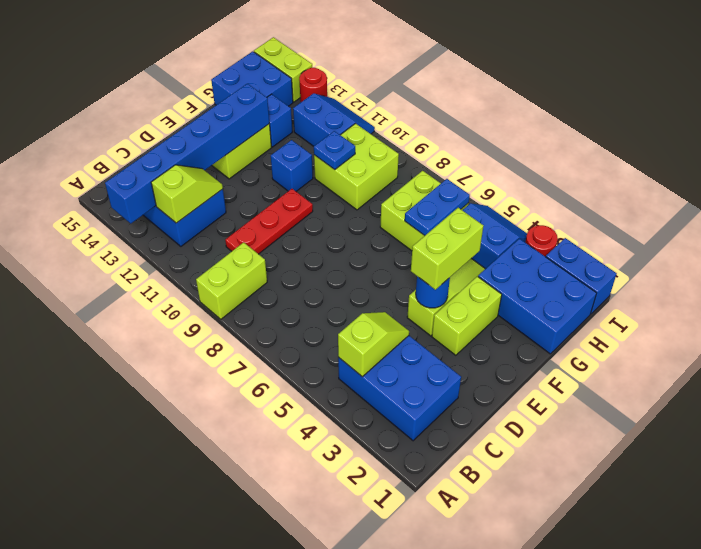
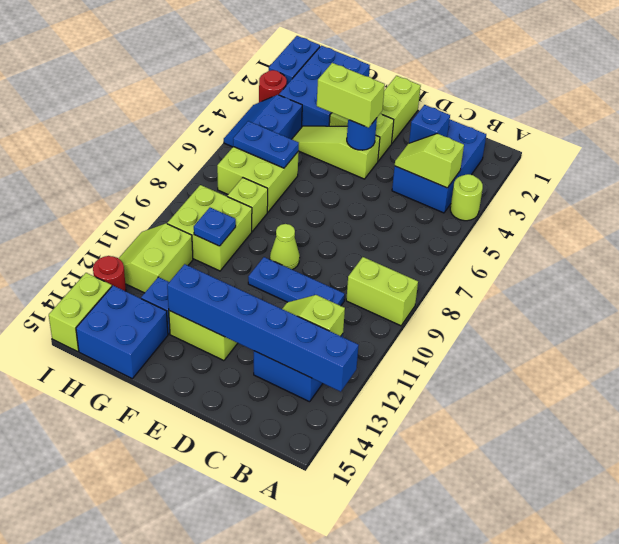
none -> lime 1x1 round brick [450,174,483,221]
red 1x3 plate [225,189,313,254] -> blue 1x3 plate [248,257,345,306]
none -> lime 1x2 brick [380,76,421,143]
none -> lime 1x1 cone [270,224,300,270]
blue 1x1 brick [271,140,313,191] -> blue 1x1 brick moved to [409,105,450,143]
none -> lime 1x1 brick [227,178,268,231]
blue 2x2 slope [293,93,375,146] -> lime 2x2 slope [119,224,193,293]

